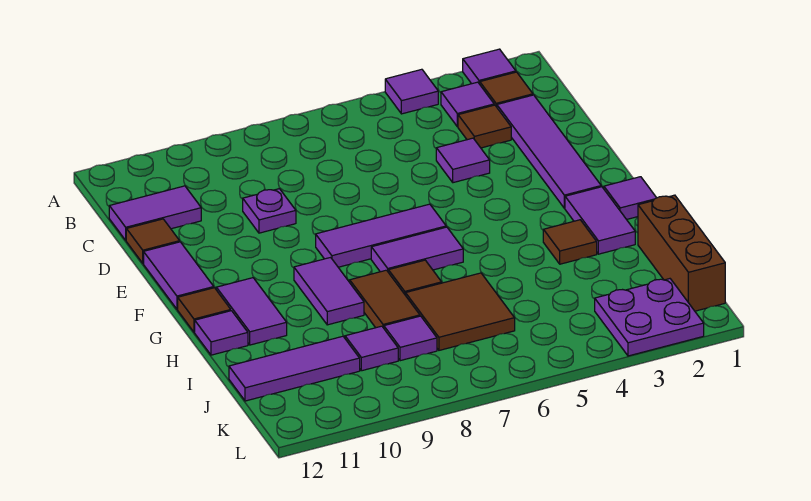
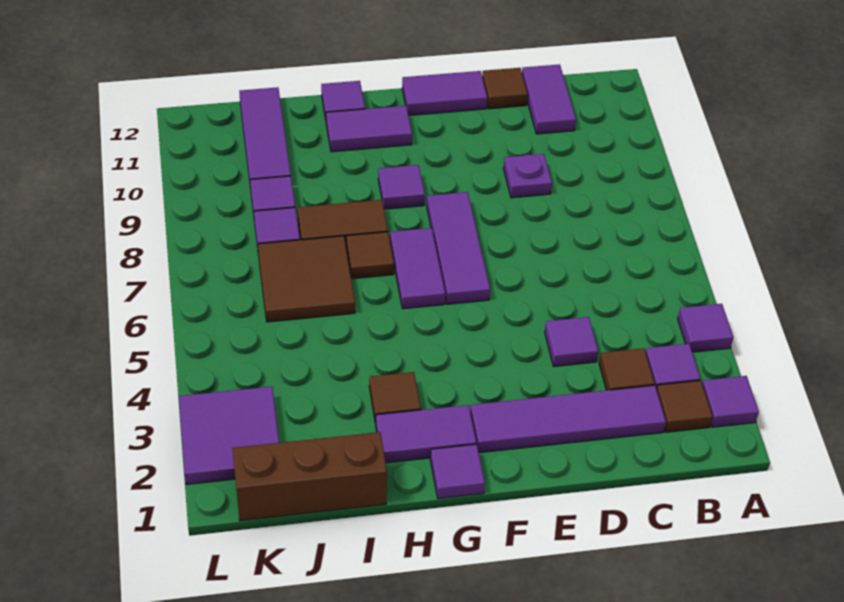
purple 1x2 tile [294,257,364,325] -> purple 1x1 tile [378,165,425,209]
brown 1x1 tile [178,288,231,332] -> none
purple 2x2 plate [595,279,704,356] -> purple 2x2 tile [179,386,279,485]

